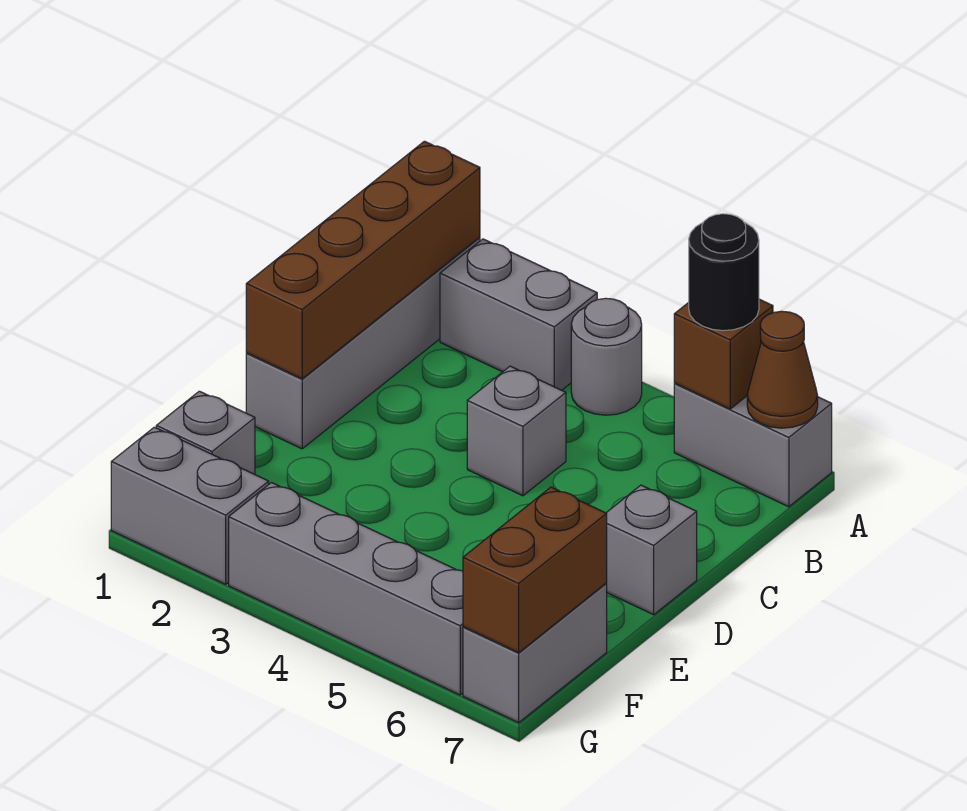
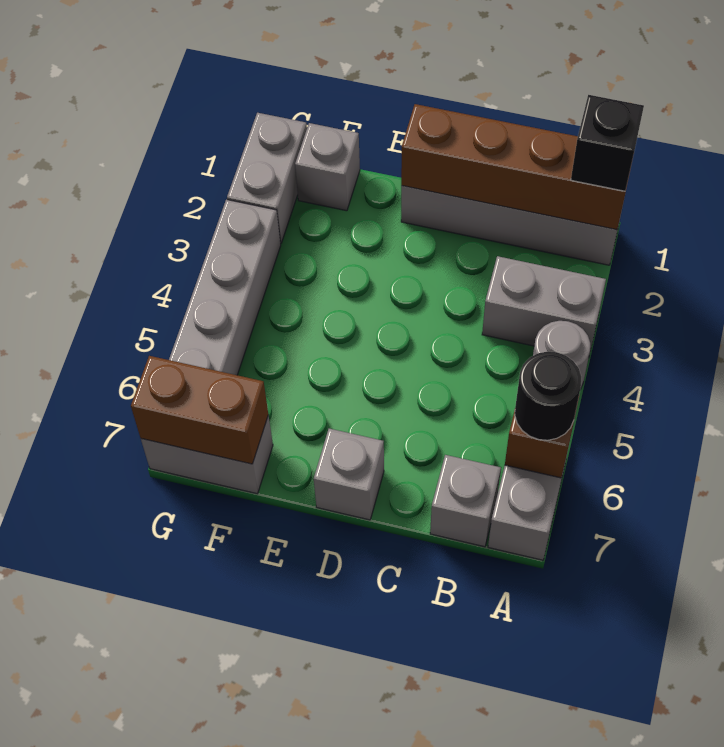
none -> black 1x1 brick [571,95,644,191]
grey 1x2 brick [440,239,597,390] -> grey 1x2 brick turned to [482,256,606,355]
brown 1x1 cone [747,311,818,428] -> none
grey 1x1 brick [467,366,566,496] -> grey 1x1 brick moved to [430,455,501,547]

